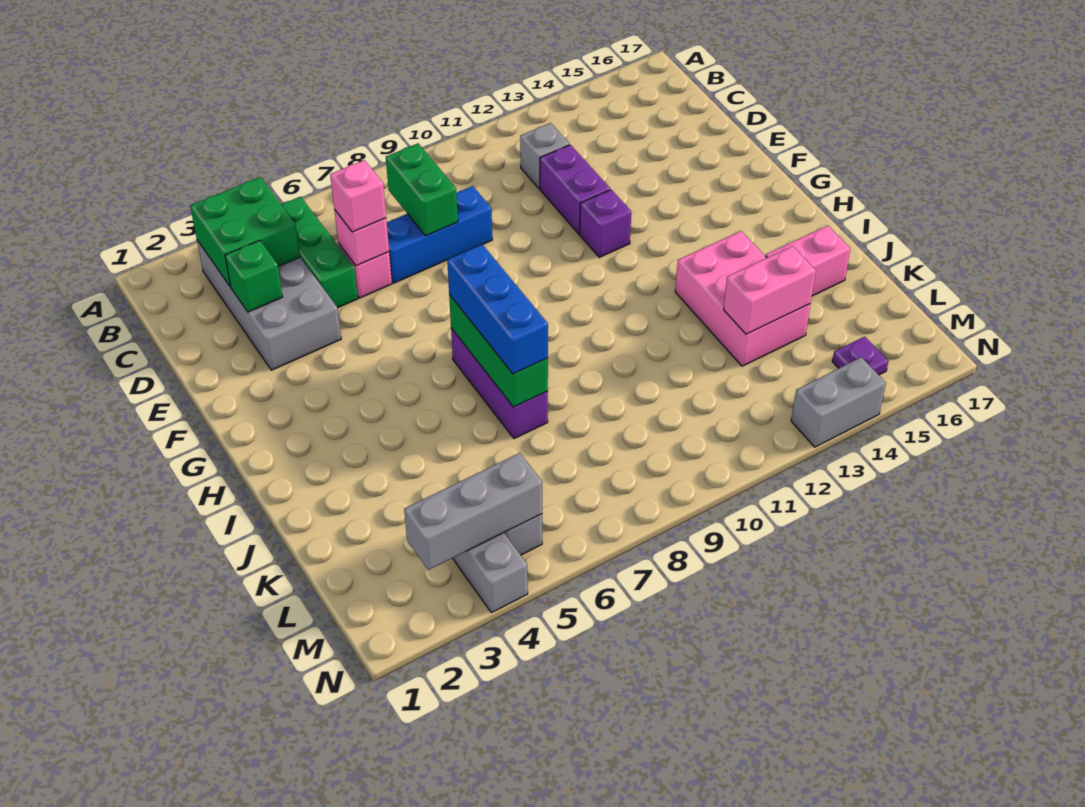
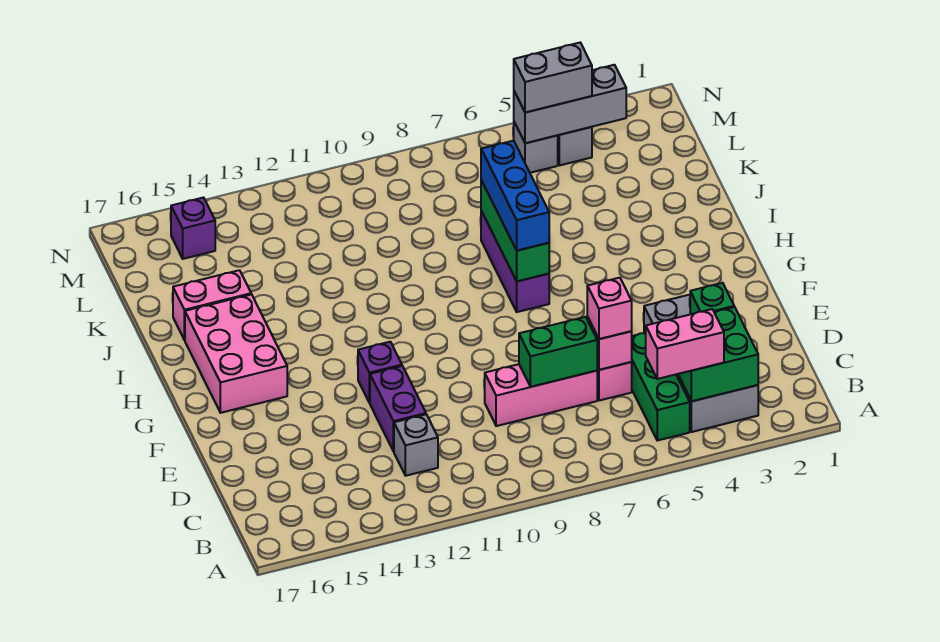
green 1x2 brick [386,143,458,236] -> green 1x2 brick turned to [519,317,598,387]
blue 1x3 brick [387,186,492,283] -> pink 1x3 brick [485,364,597,426]
pink 2x3 brick [675,231,810,366] -> pink 2x3 brick moved to [185,294,287,413]
pink 1x2 brick [724,246,816,334] -> pink 1x2 brick moved to [646,309,724,379]
purple 1x1 plate [832,337,888,375] -> purple 1x1 brick [171,198,215,259]
grey 1x2 brick [791,357,886,447] -> grey 1x2 brick moved to [514,43,592,112]

